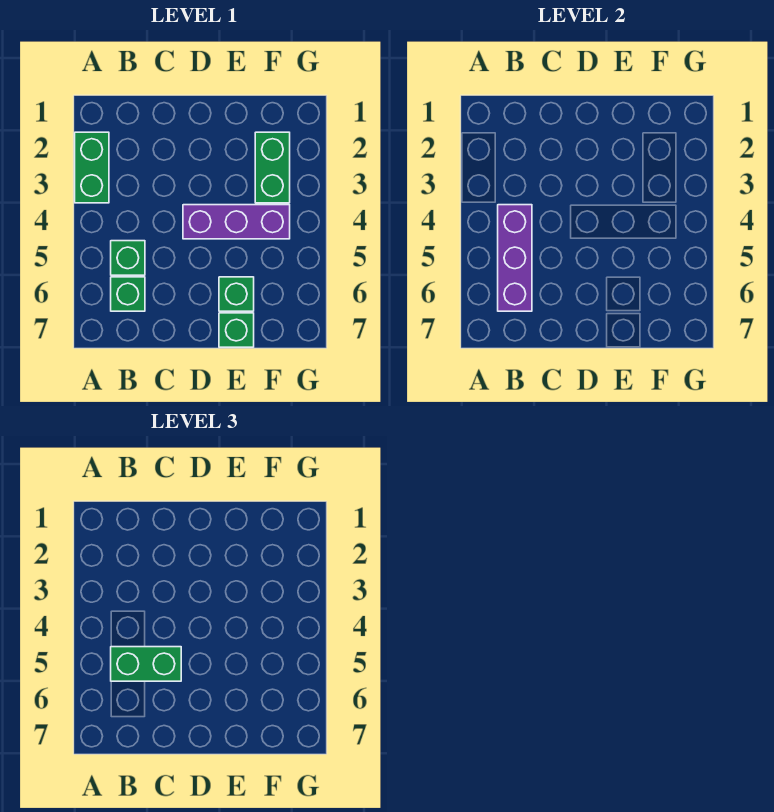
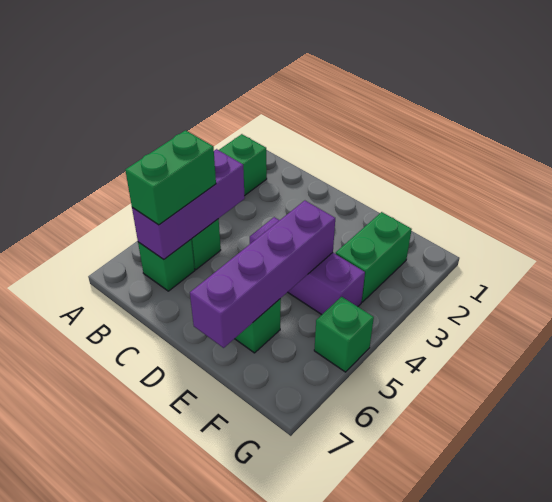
green 1x2 brick [111,647,181,681] -> green 1x2 brick turned to [125,130,216,225]
none -> purple 1x4 brick [190,201,335,348]
green 1x1 brick [219,313,254,347] -> green 1x1 brick moved to [314,297,374,372]

